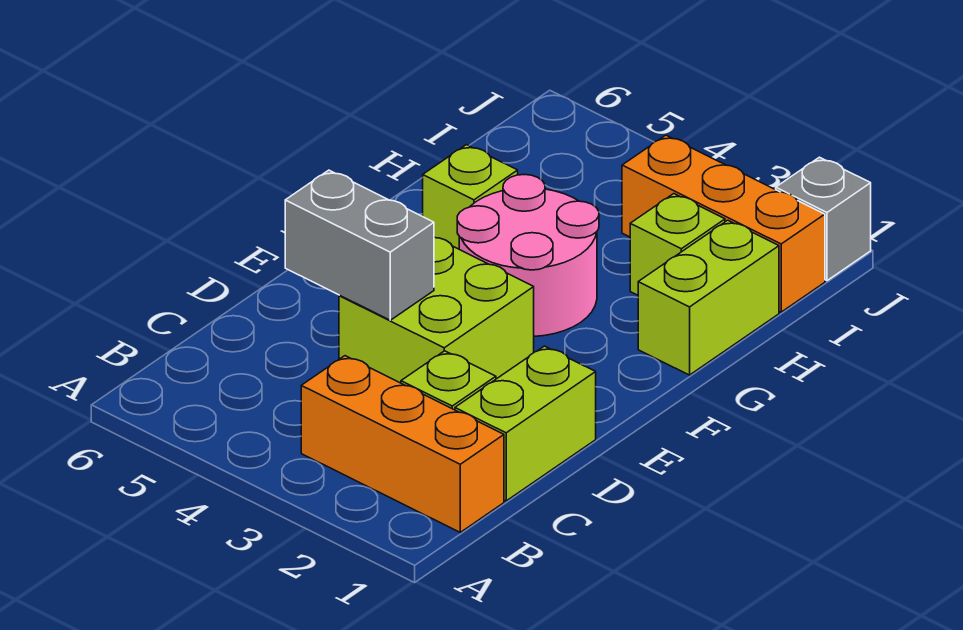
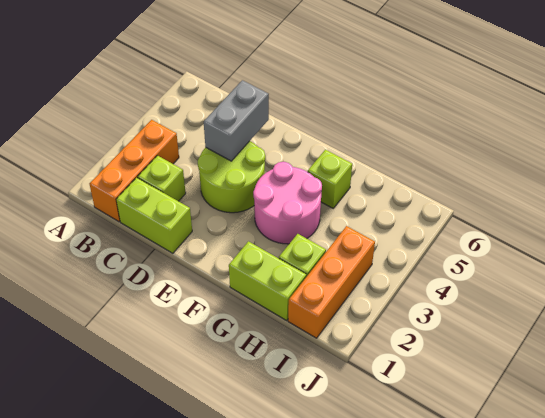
lime 2x2 brick [339,237,534,383] -> lime 2x2 round brick [198,141,265,213]
grey 1x1 brick [776,157,871,281] -> none

